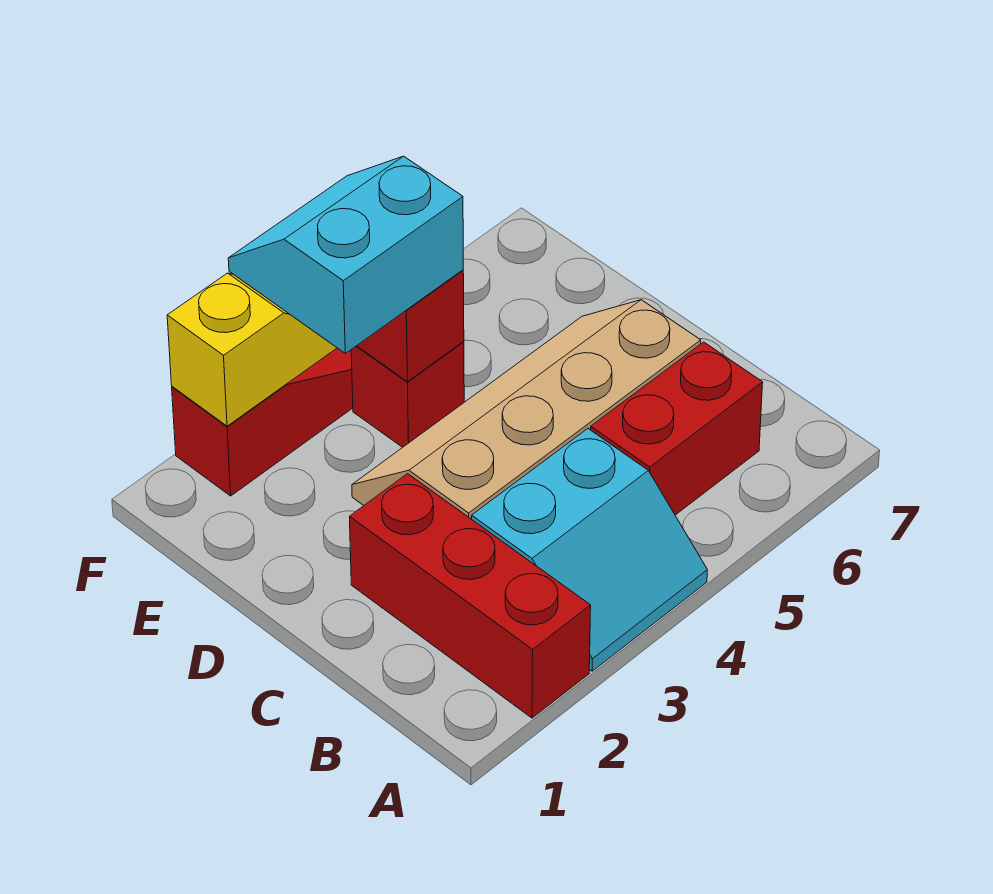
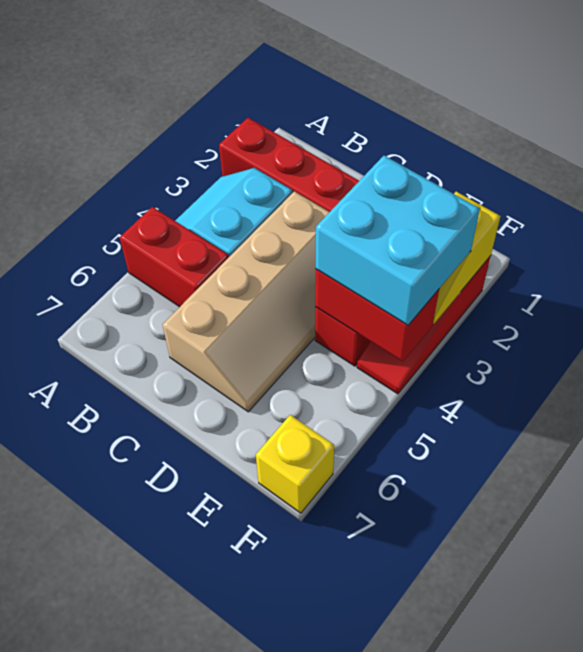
red 1x2 brick [591,342,763,515] -> red 1x2 brick turned to [120,207,229,307]
cyan 2x2 slope [228,156,463,353] -> cyan 2x2 brick [316,156,480,325]
none -> yellow 1x1 brick [256,415,334,513]

